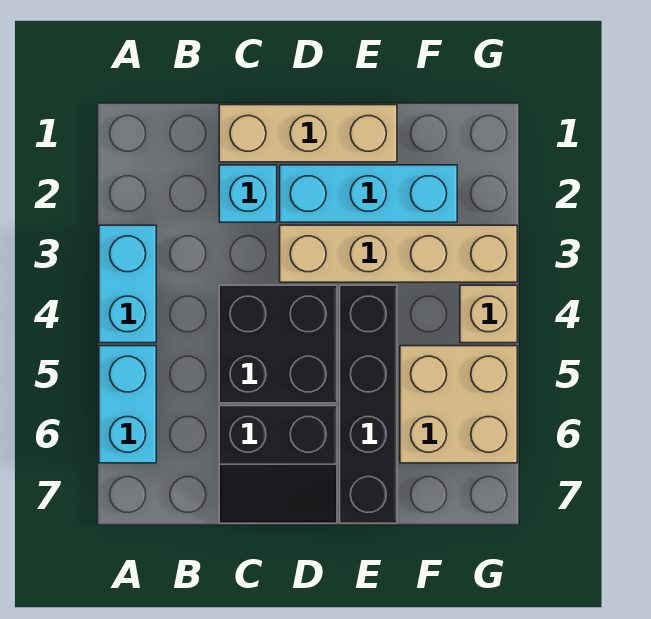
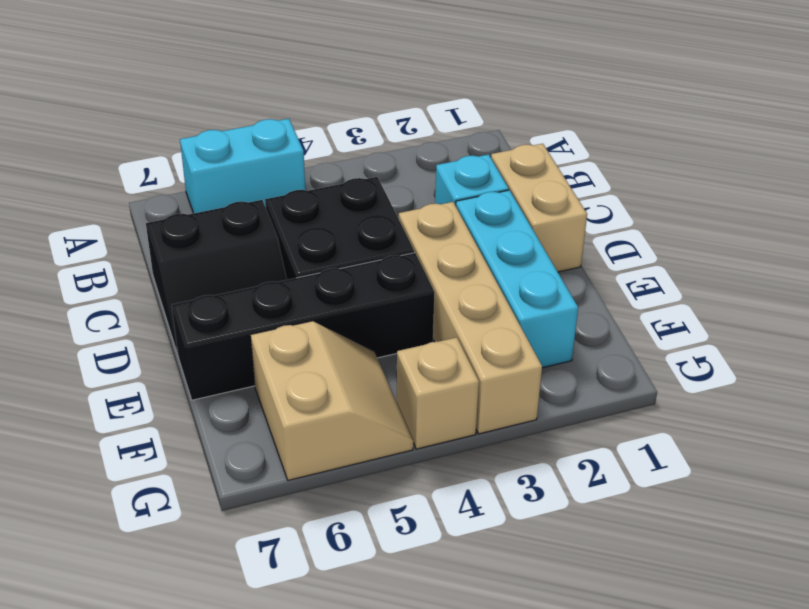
cyan 1x2 brick [99,225,156,343] -> none
tan 1x3 brick [219,105,397,162] -> tan 1x2 brick [491,144,587,272]
black 2x2 slope [219,406,337,523] -> black 2x2 slope turned to [146,200,287,355]
tan 2x2 brick [400,346,517,463] -> tan 2x2 slope [251,321,413,480]

